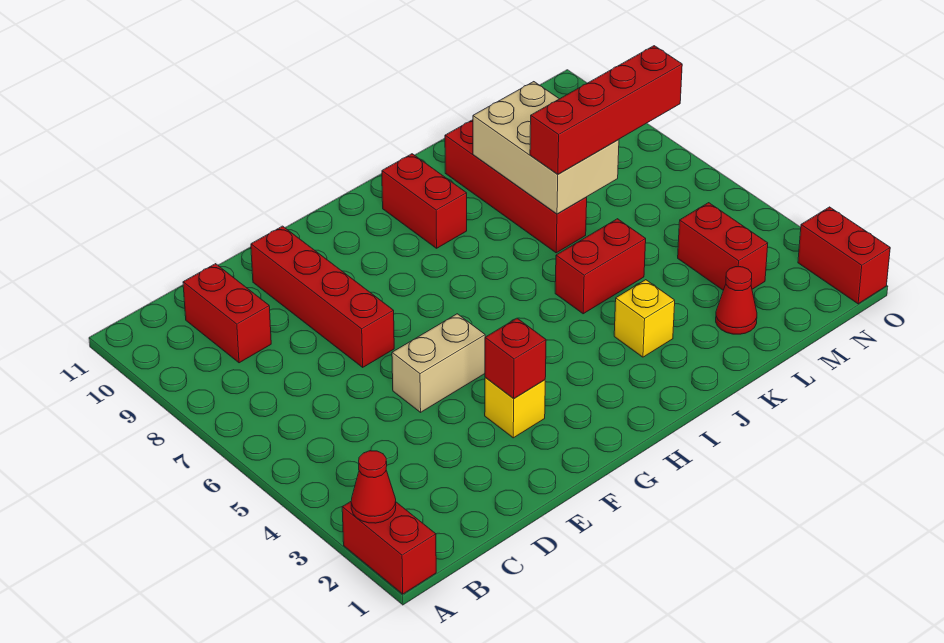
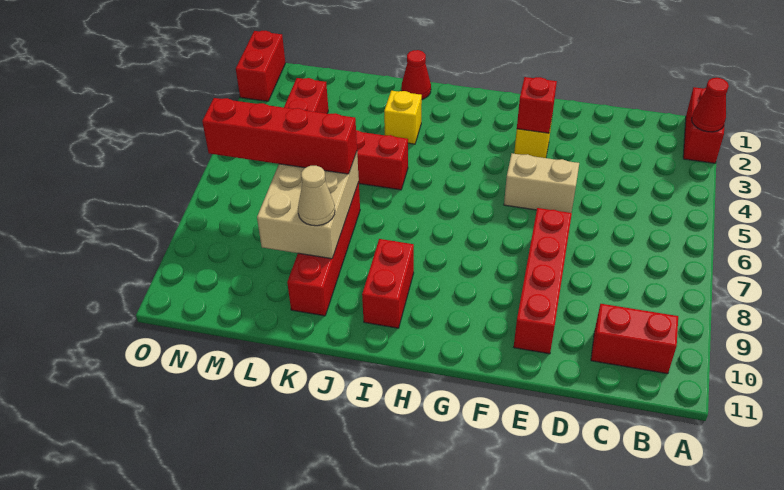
red 1x2 brick [183,264,271,363] -> red 1x2 brick turned to [591,304,678,374]
none -> tan 1x1 cone [298,166,335,226]
red 1x1 cone [716,267,757,334] -> red 1x1 cone moved to [401,50,431,99]

